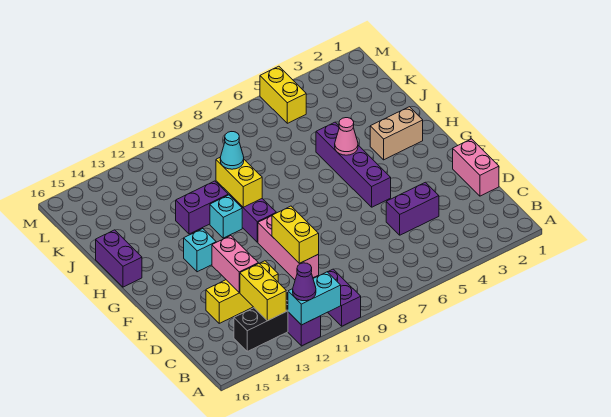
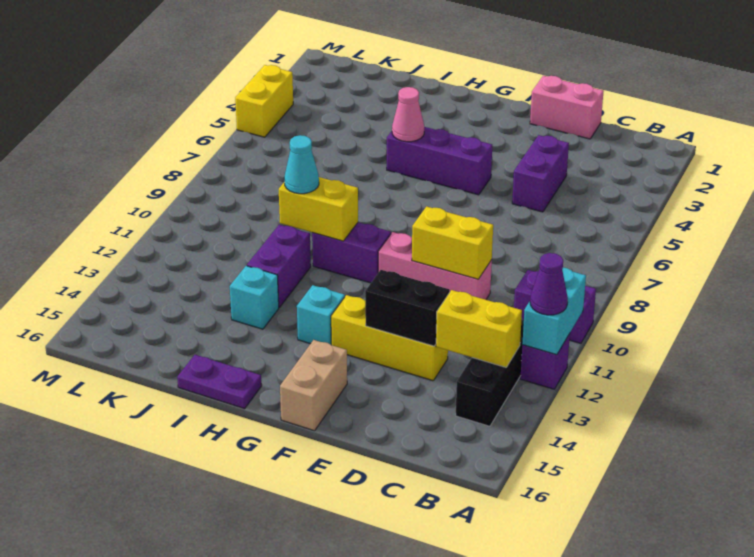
yellow 1x3 brick [206,261,278,323] -> yellow 1x3 brick turned to [331,295,448,381]
pink 1x2 brick [212,236,258,293] -> black 1x2 brick [365,270,450,346]
purple 1x4 brick [316,122,391,207] -> purple 1x3 brick [387,127,492,195]
tan 1x2 brick [370,107,423,160] -> tan 1x2 brick moved to [280,340,347,431]
cyan 1x1 brick [210,195,242,238] -> cyan 1x1 brick moved to [230,266,279,329]
purple 1x2 brick [96,230,142,287] -> purple 1x2 plate [177,355,262,409]
yellow 1x2 brick [260,66,306,123] -> yellow 1x2 brick turned to [235,65,293,137]

